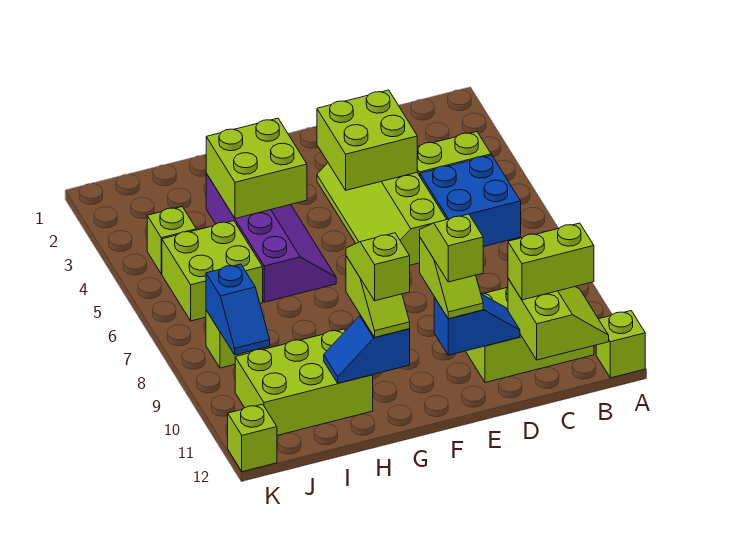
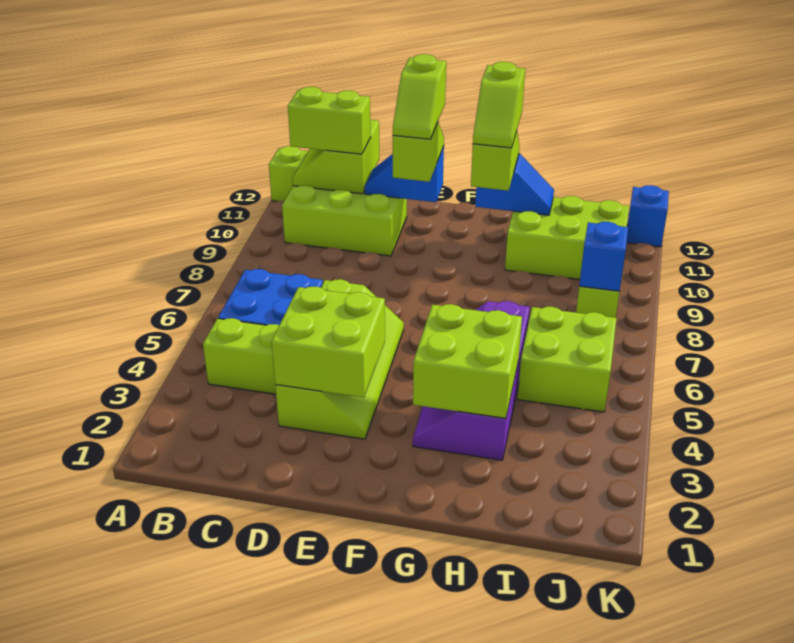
lime 1x1 brick [147,207,196,274] -> none
lime 1x1 brick [228,404,277,472] -> blue 1x1 brick [627,185,669,247]

